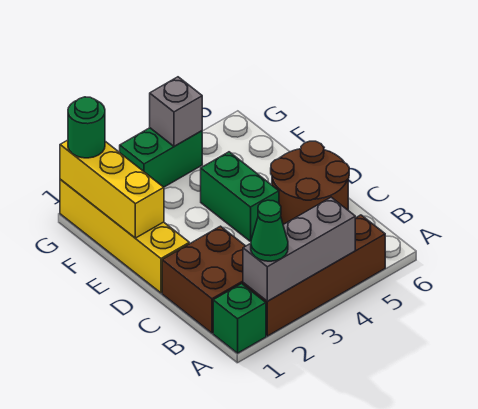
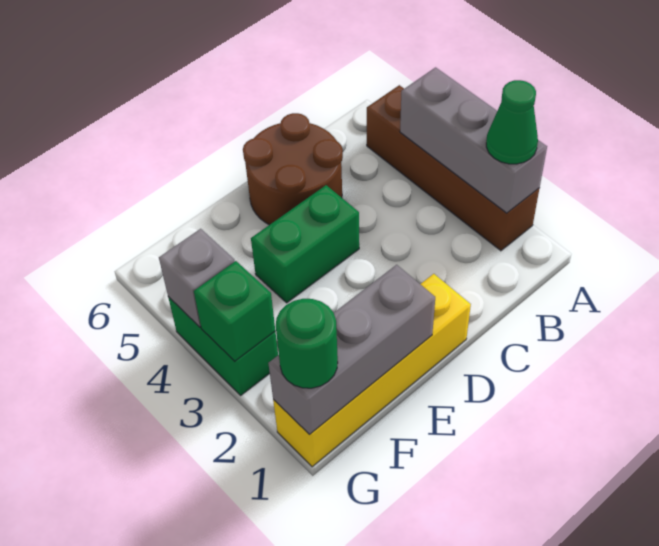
green 1x1 brick [213,284,266,353] -> green 1x1 brick moved to [194,261,275,361]
brown 2x2 brick [162,226,245,333] -> none
yellow 1x3 brick [60,140,164,238] -> grey 1x3 brick [268,265,435,435]

